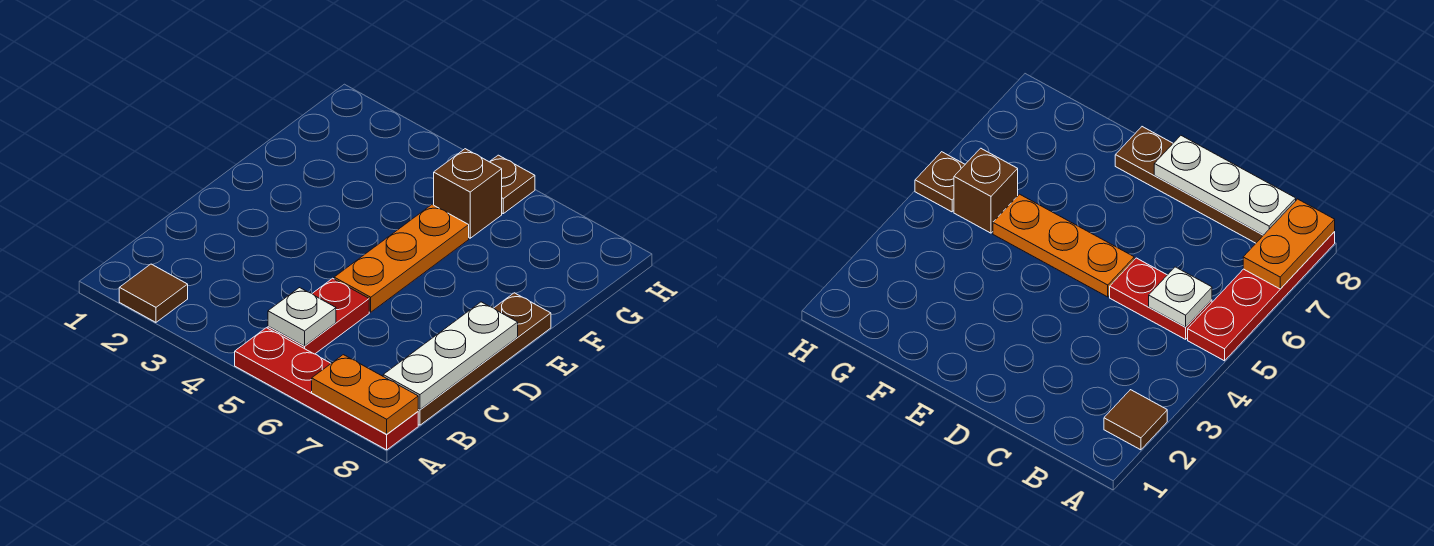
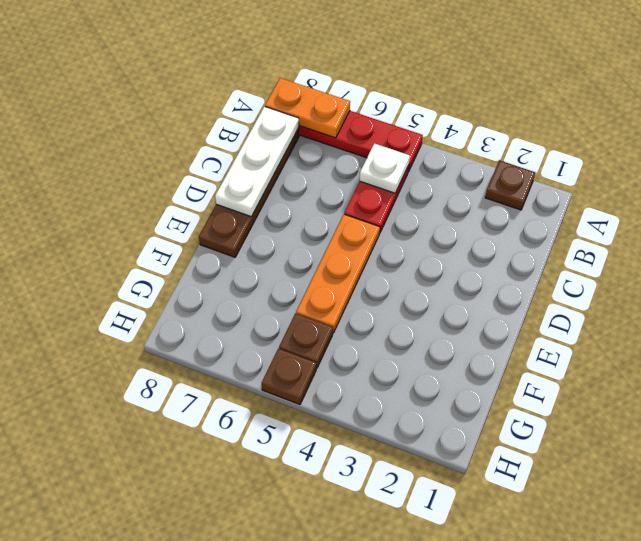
brown 1x1 tile [119,264,188,322] -> brown 1x1 plate [485,160,535,210]
brown 1x1 brick [434,149,502,238] -> brown 1x1 plate [279,313,333,368]

